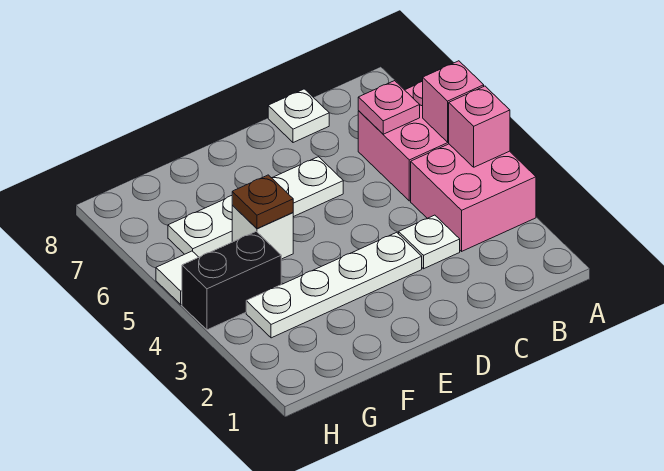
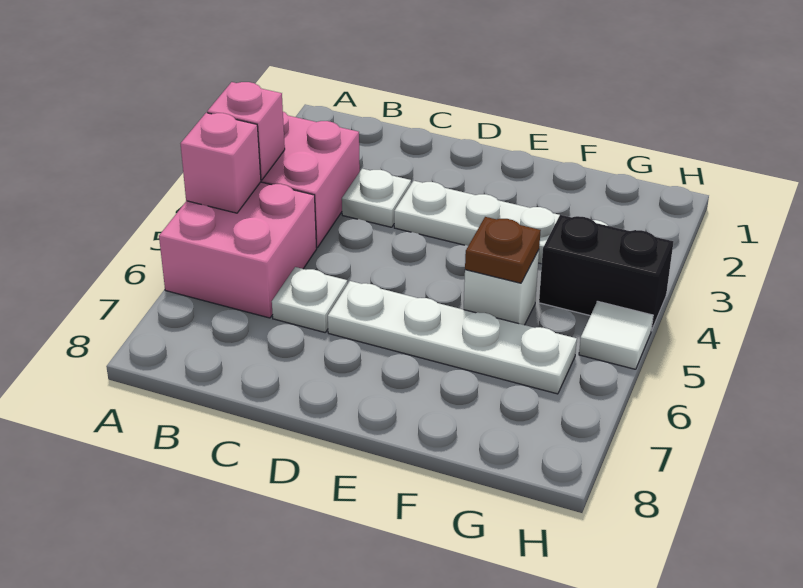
pink 1x1 plate [358,81,420,134] -> none
white 1x1 plate [268,89,329,143] -> white 1x1 plate moved to [272,267,347,332]

